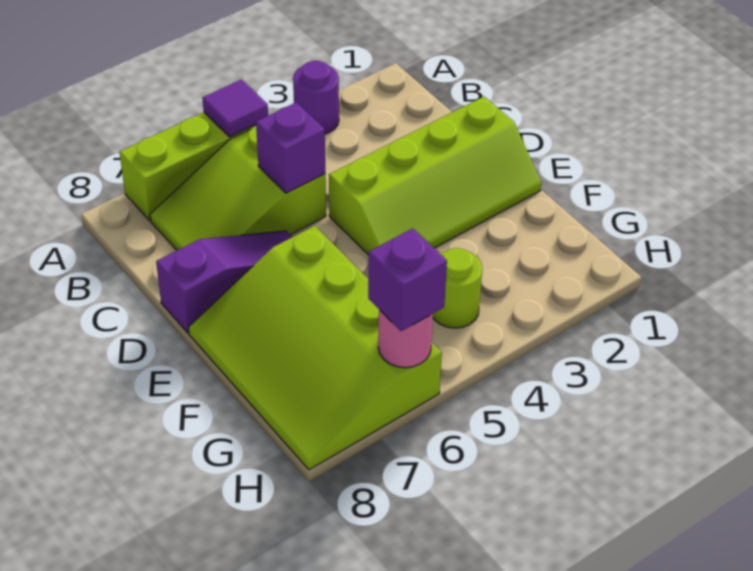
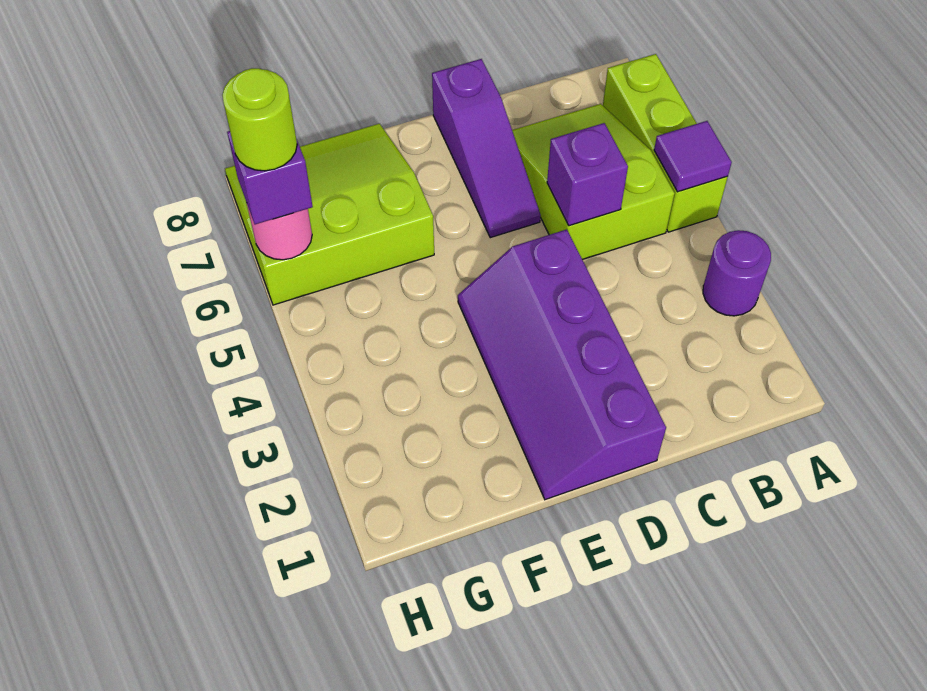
lime 2x4 slope [329,97,541,255] -> purple 2x4 slope [458,229,666,500]
lime 3x4 slope [188,226,442,470] -> lime 3x3 slope [225,124,434,305]
lime 1x1 round brick [433,248,482,328] -> lime 1x1 round brick moved to [222,68,297,171]

